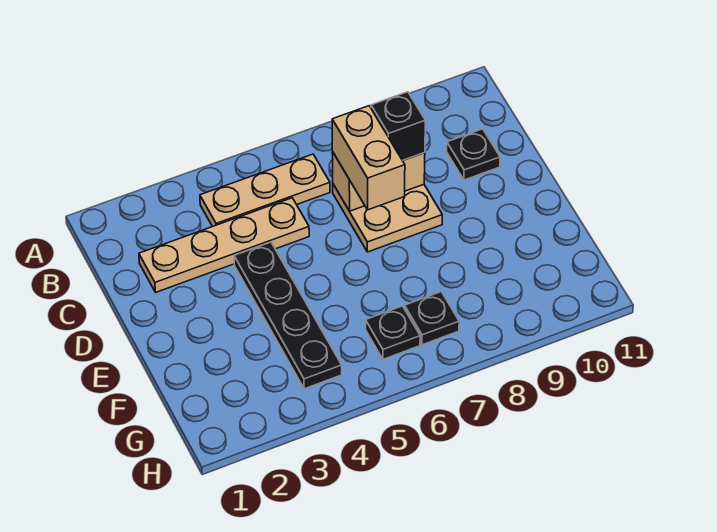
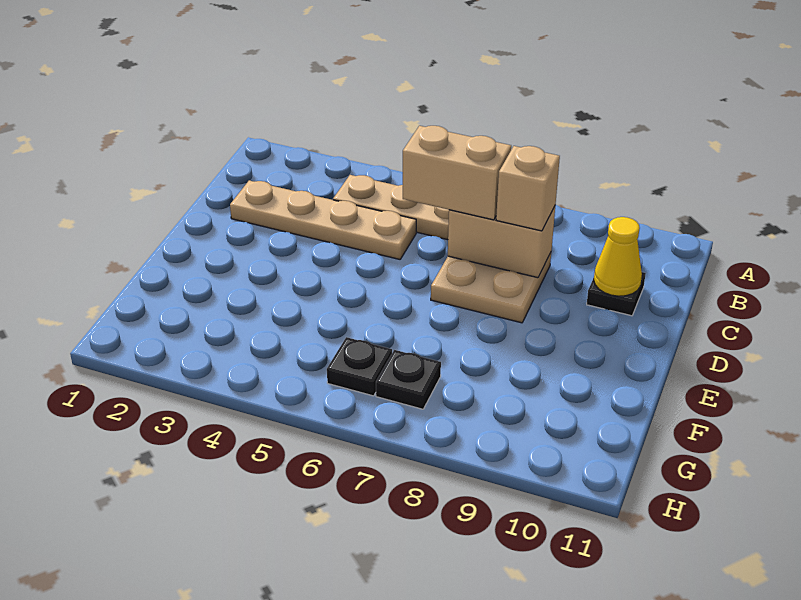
tan 1x2 brick [332,106,405,210] -> tan 1x2 brick turned to [403,126,511,220]
black 1x1 brick [371,92,425,160] -> tan 1x1 brick [496,146,560,231]
none -> yellow 1x1 cone [594,217,642,296]
black 1x4 plate [234,242,342,389] -> none

